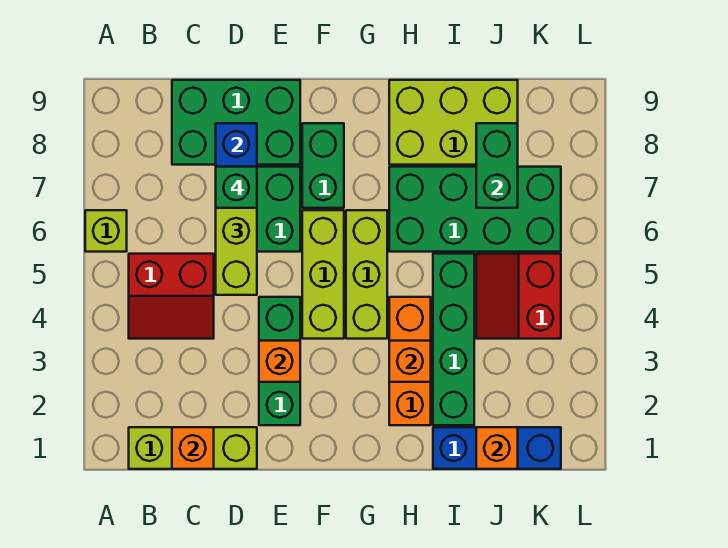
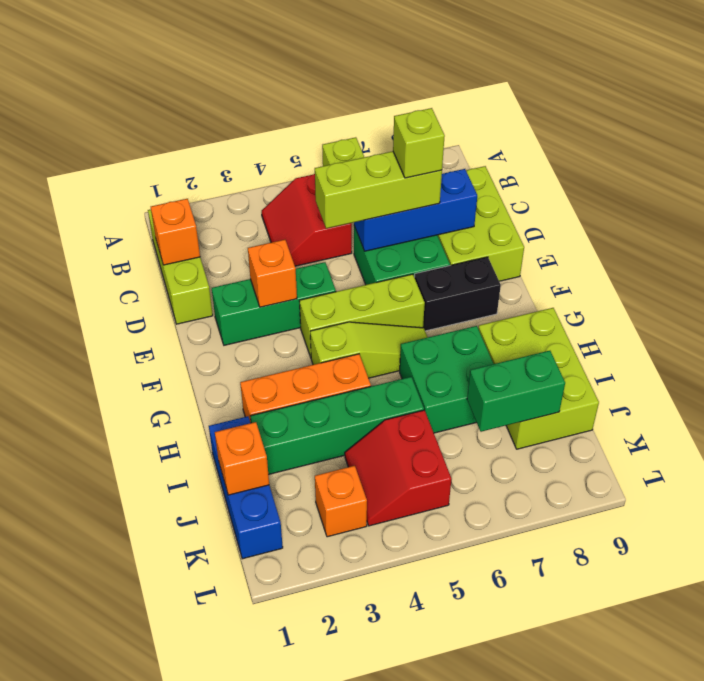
green 2x3 brick [172,80,300,165] -> lime 2x3 brick [438,166,524,281]
green 1x1 brick [216,167,257,208] -> lime 1x1 brick [393,108,445,178]
green 1x2 brick [302,123,344,208] -> black 1x2 brick [414,257,501,331]
lime 1x3 brick [346,210,387,339] -> lime 1x3 slope [310,322,428,378]
orange 1x1 brick [389,341,431,382] -> orange 1x1 brick moved to [315,466,367,537]
green 2x4 brick [389,167,561,252] -> green 2x2 brick [400,326,493,433]
red 2x2 slope [476,254,561,339] -> red 2x2 slope turned to [345,410,452,526]

